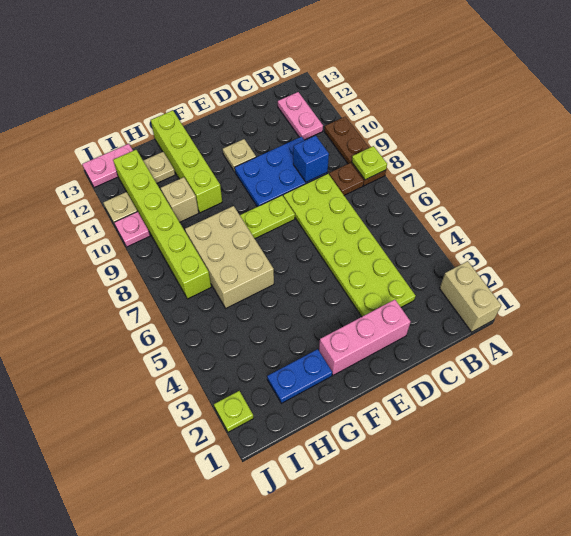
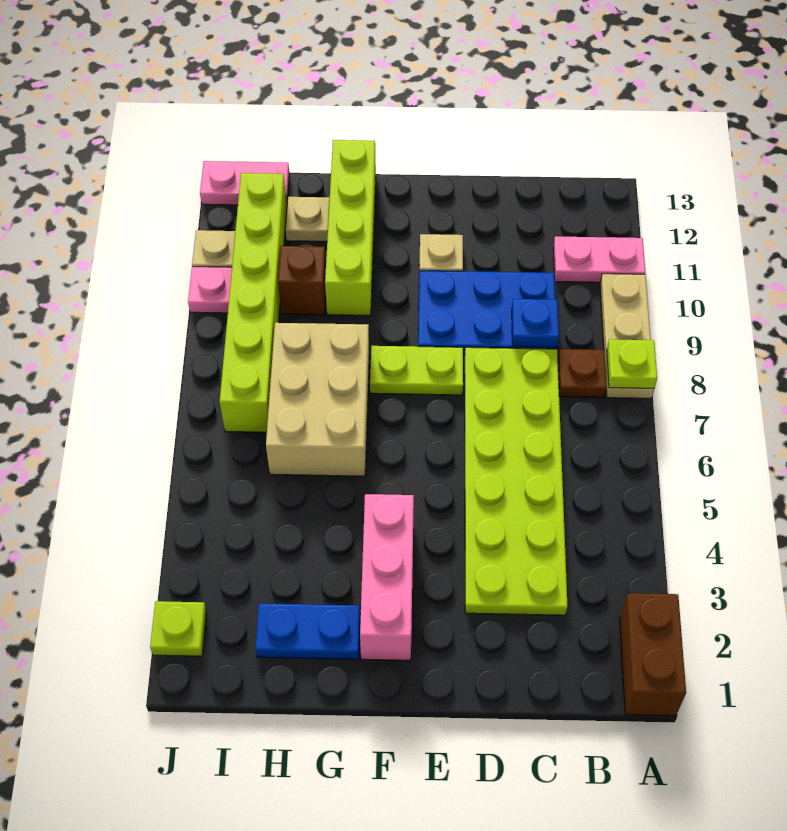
tan 1x2 brick [440,261,501,332] -> brown 1x2 brick [620,593,686,716]
brown 1x3 plate [324,117,386,186] -> tan 1x3 plate [600,274,654,398]
pink 1x2 plate [278,92,323,140] -> pink 1x2 plate turned to [553,236,645,282]
blue 1x1 brick [293,136,329,182] -> blue 1x1 plate [512,299,559,347]
pink 1x3 brick [319,300,411,375] -> pink 1x3 brick turned to [360,494,414,660]
tan 1x1 brick [161,177,199,222] -> brown 1x1 brick [278,246,326,315]

